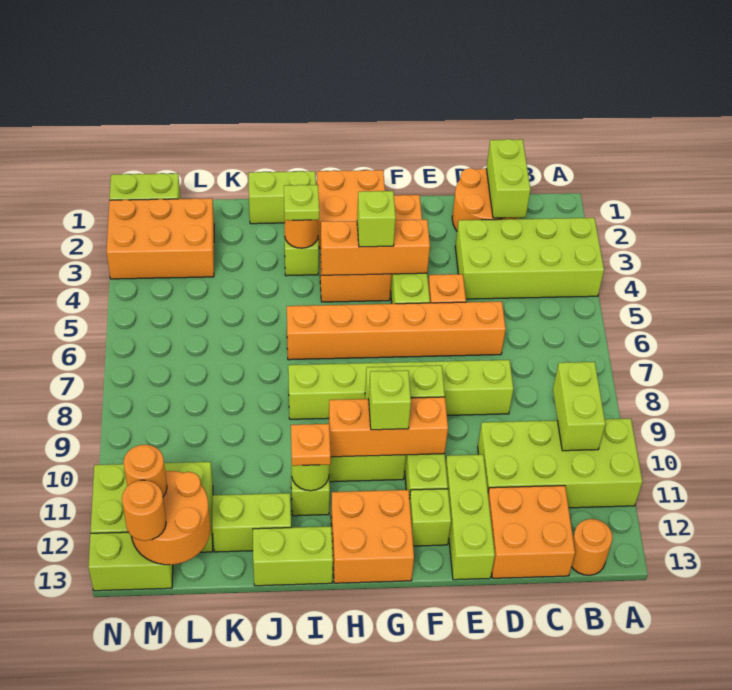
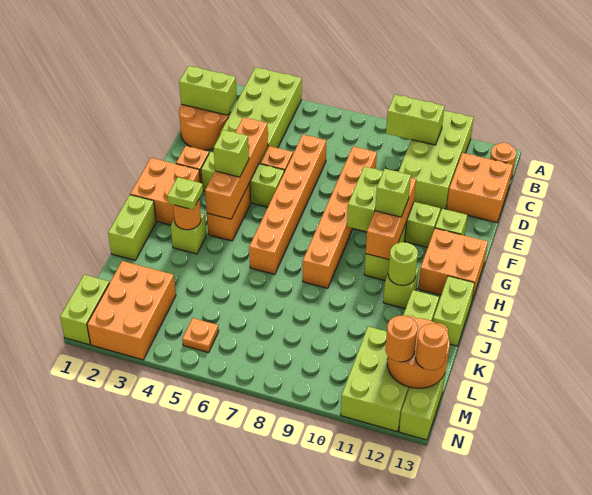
lime 1x6 brick [288,360,513,419] -> orange 1x6 brick [303,146,377,288]
lime 1x3 brick [446,455,495,580] -> none
orange 1x3 brick [321,220,430,275] -> orange 1x4 brick [205,117,268,219]
orange 1x1 plate [291,424,331,466] -> orange 1x1 plate moved to [182,318,219,353]

